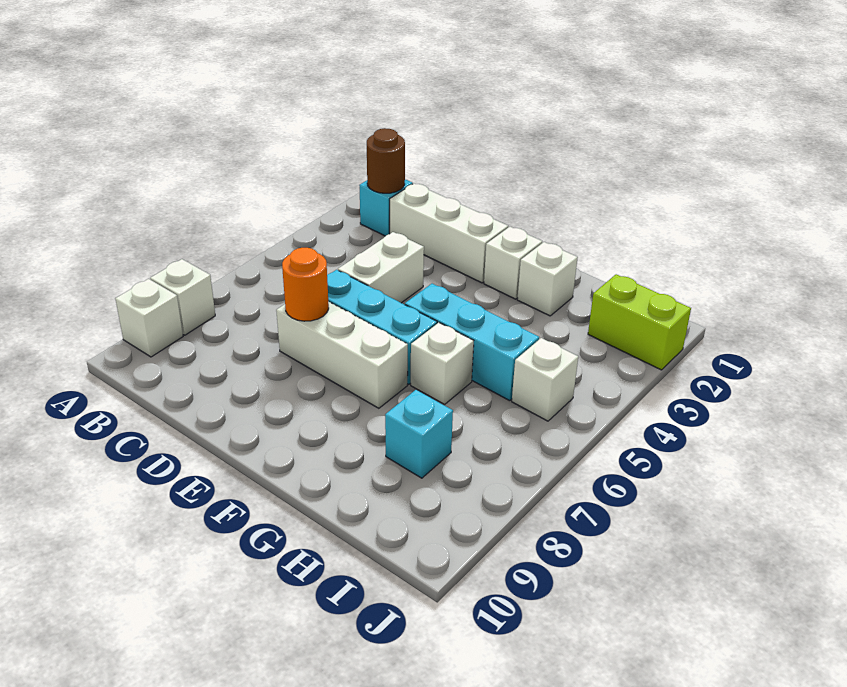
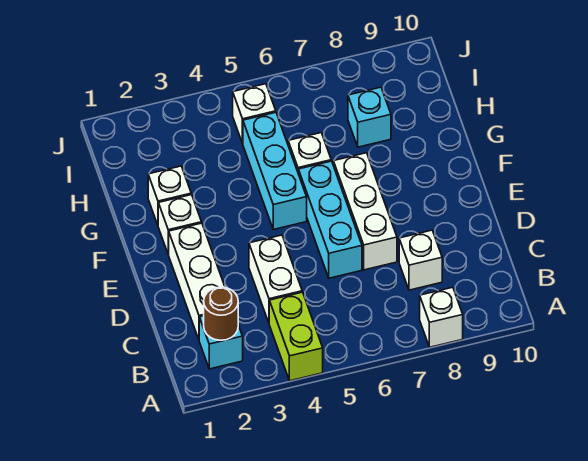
white 1x1 brick [115,279,183,357] -> white 1x1 brick moved to [399,230,442,290]
white 1x2 brick [338,232,424,303] -> white 1x2 brick turned to [249,235,302,322]
orange 1x1 round brick [282,248,329,321] -> none
lime 1x2 brick [588,274,691,370] -> lime 1x2 brick moved to [269,292,323,381]

